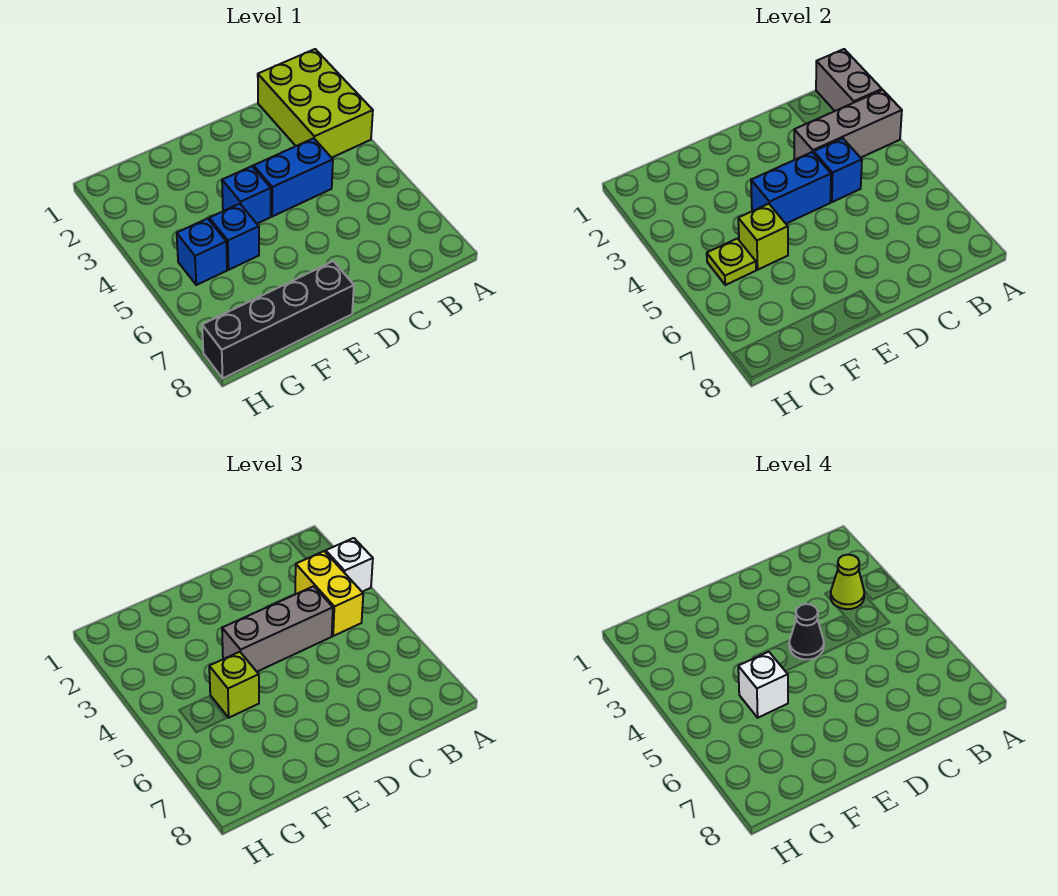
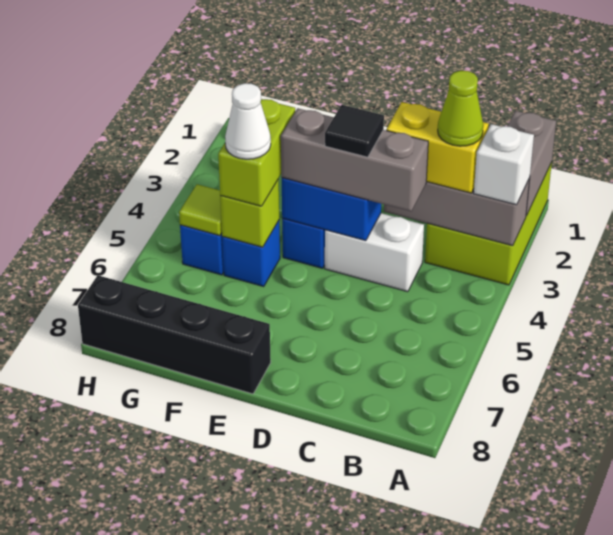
yellow 1x2 brick [295,551,363,636] -> yellow 1x2 brick turned to [386,102,489,193]
blue 1x2 brick [254,138,333,217] -> white 1x2 brick [325,213,424,292]
blue 1x1 brick [814,138,862,202] -> none
black 1x1 cone [789,604,824,660] -> black 1x1 tile [325,105,384,157]
lime 1x1 brick [209,652,259,718] -> lime 1x2 brick [218,99,295,206]
white 1x1 brick [738,652,788,718] -> white 1x1 cone [225,83,271,159]
lime 1x1 plate [707,239,756,285] -> lime 1x1 tile [179,184,222,236]

